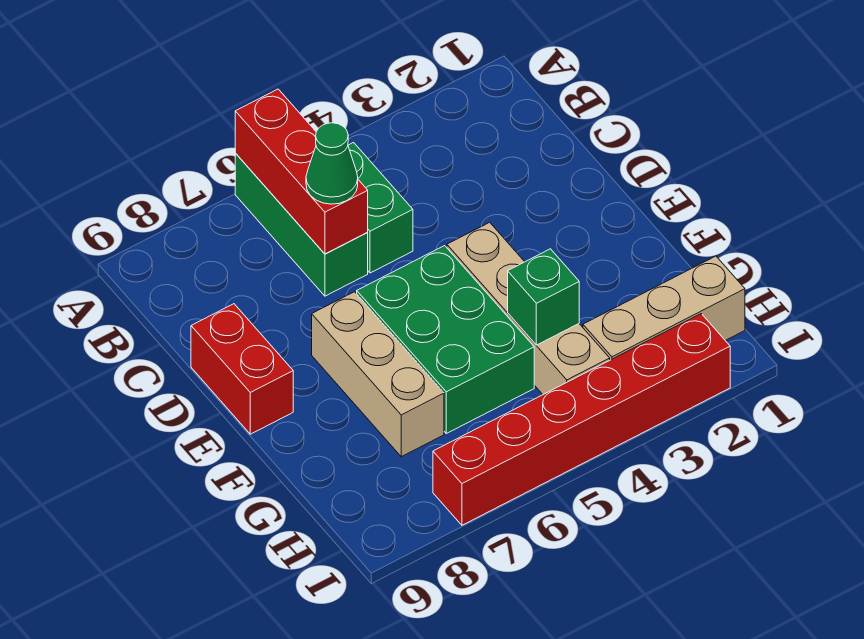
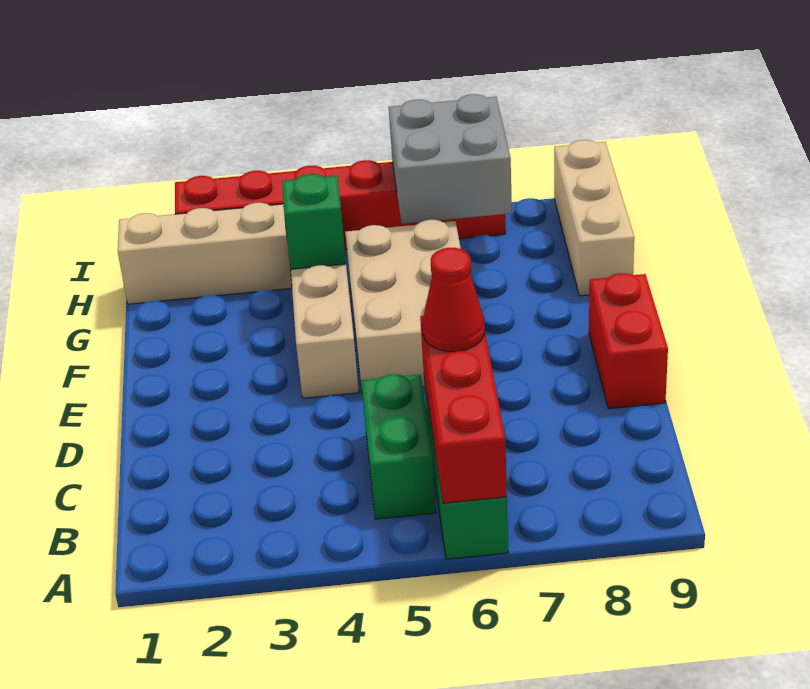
green 1x1 cone [306,123,358,204] -> red 1x1 cone [423,248,485,352]
green 2x3 brick [357,246,534,433] -> tan 2x3 brick [345,220,461,393]
tan 1x3 brick [312,292,444,457] -> tan 1x3 brick moved to [554,140,634,296]
none -> grey 2x2 brick [389,94,512,224]

